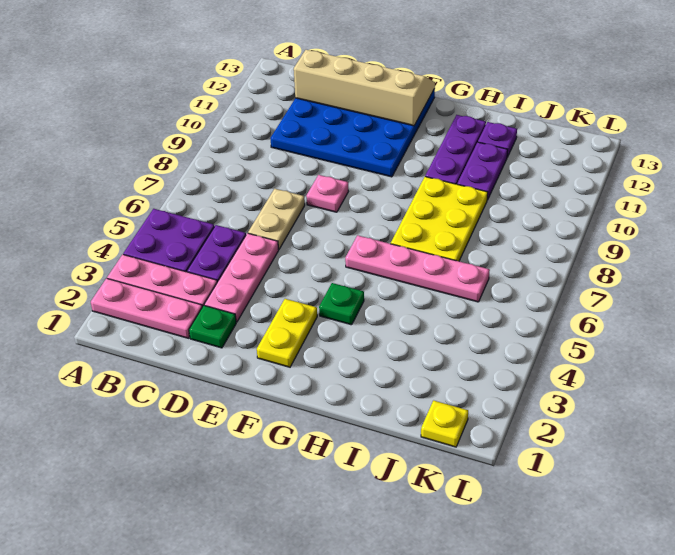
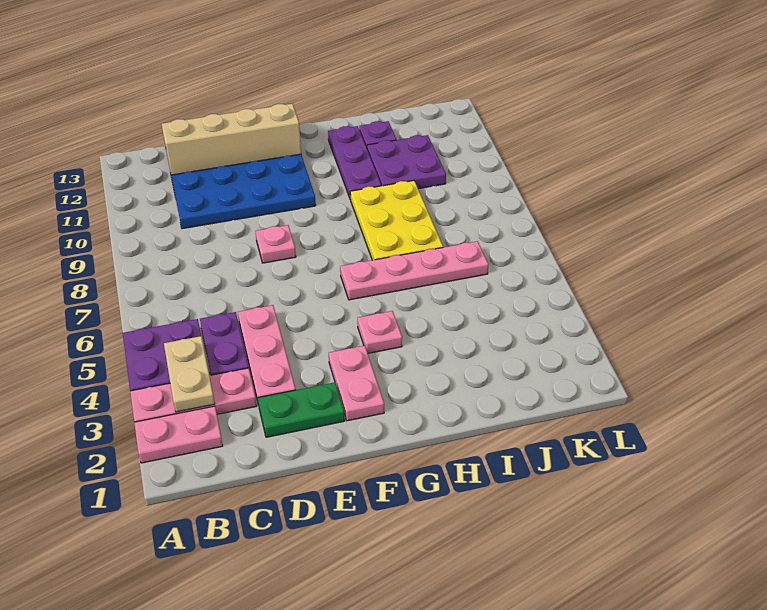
pink 1x3 plate [91,278,202,338] -> pink 1x2 plate [134,406,223,463]
green 1x1 plate [189,305,236,348] -> green 1x2 plate [258,382,345,437]
tan 1x2 plate [248,189,305,249] -> tan 1x2 plate moved to [164,336,215,412]
yellow 1x2 plate [257,299,317,367] -> pink 1x2 plate [329,346,384,421]
green 1x1 plate [319,283,364,325] -> pink 1x1 plate [358,311,402,353]
purple 1x2 plate [457,142,508,200] -> purple 2x2 plate [367,135,446,189]
yellow 1x1 plate [421,400,468,447] -> none

